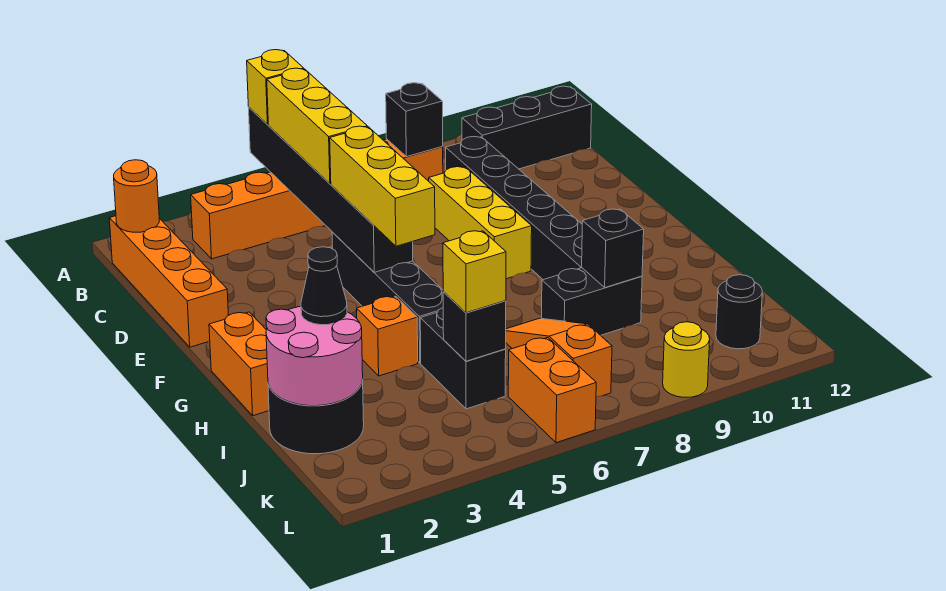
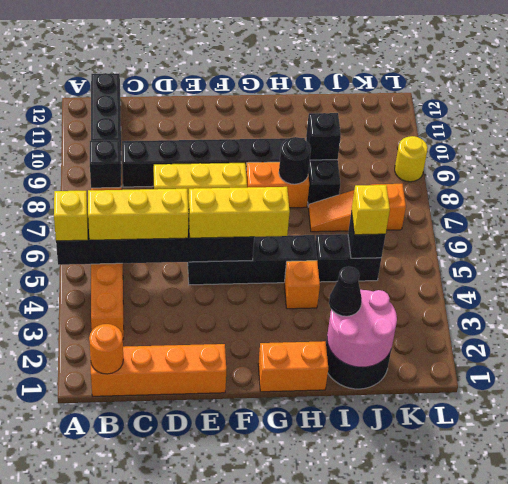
orange 1x2 brick [508,337,596,443] -> orange 1x2 brick moved to [246,162,309,208]
black 1x1 round brick [716,275,762,349] -> black 1x1 round brick moved to [279,137,311,184]

